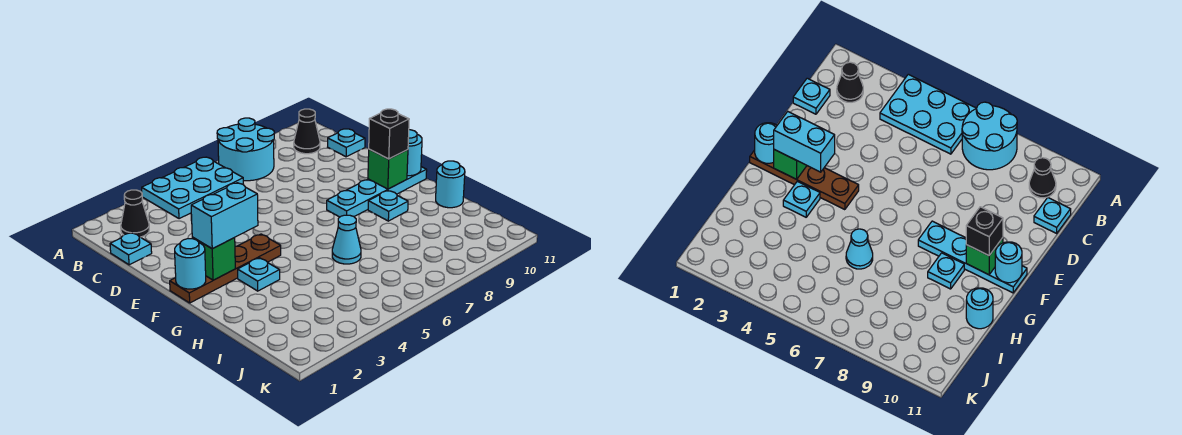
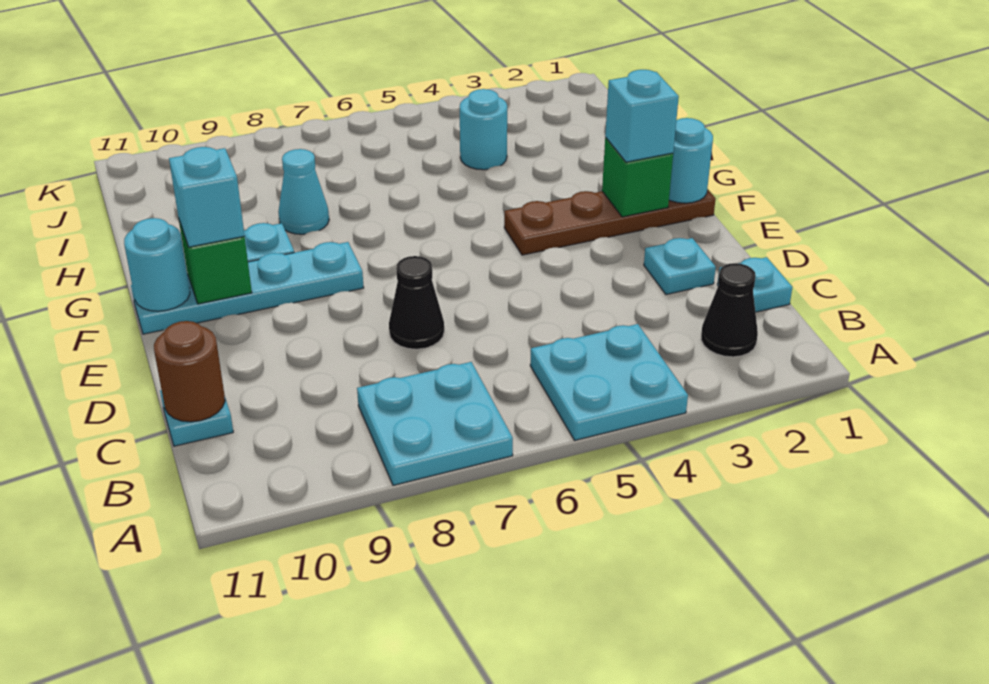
cyan 2x3 plate [142,157,244,219] -> cyan 2x2 plate [530,324,688,440]
cyan 2x2 round brick [217,118,274,181] -> cyan 2x2 plate [357,362,513,485]
black 1x1 cone [294,109,320,154] -> black 1x1 cone moved to [389,256,444,349]
none -> brown 1x1 round brick [154,321,225,422]
cyan 1x2 brick [191,183,258,249] -> cyan 1x1 brick [605,70,679,162]
black 1x1 brick [369,109,409,159] -> cyan 1x1 brick [169,147,245,247]
cyan 1x1 plate [238,258,280,291] -> cyan 1x1 plate moved to [644,238,716,295]
cyan 1x1 cone [332,215,361,264] -> cyan 1x1 cone moved to [278,149,329,234]
cyan 1x1 round brick [436,161,465,208] -> cyan 1x1 round brick moved to [460,89,507,170]

